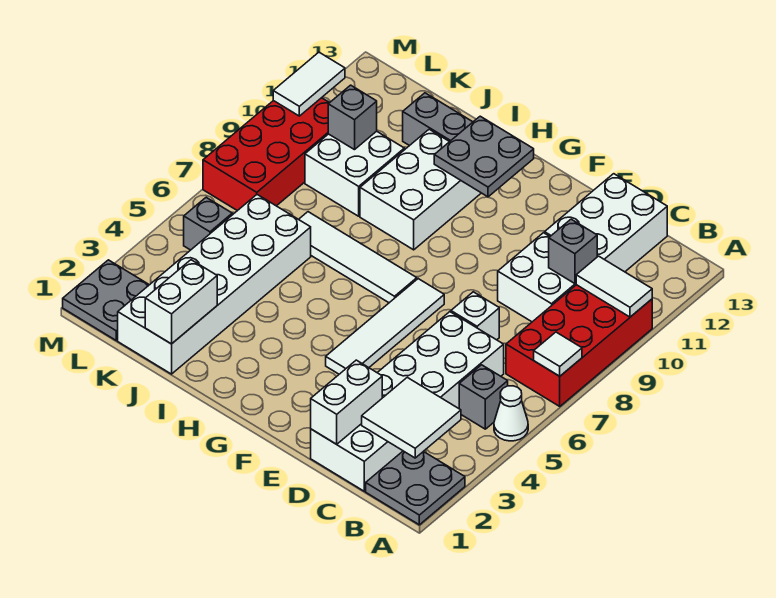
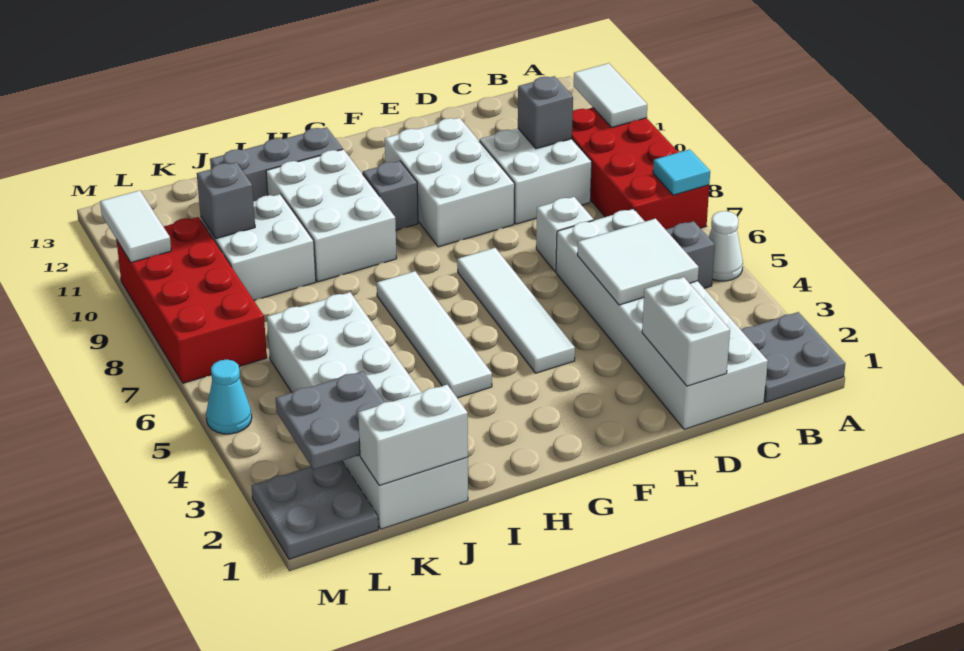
white 1x1 tile [534,332,582,376] -> cyan 1x1 tile [653,149,710,195]
white 1x2 tile [576,256,652,317] -> white 1x2 tile turned to [574,63,647,128]
white 2x2 tile [362,377,461,458] -> white 2x2 tile moved to [577,219,699,305]
white 2x3 brick [545,174,667,272] -> white 2x3 brick moved to [385,118,515,247]
white 1x4 tile [299,212,417,303] -> white 1x4 tile turned to [377,271,492,398]
grey 2x2 plate [434,116,534,197] -> grey 2x2 plate moved to [276,371,384,470]
white 1x2 brick [145,260,217,344] -> white 1x2 brick turned to [358,385,468,485]
grey 1x1 brick [184,197,232,250] -> grey 1x1 brick moved to [363,161,418,230]
none -> cyan 1x1 cone [206,360,252,434]

